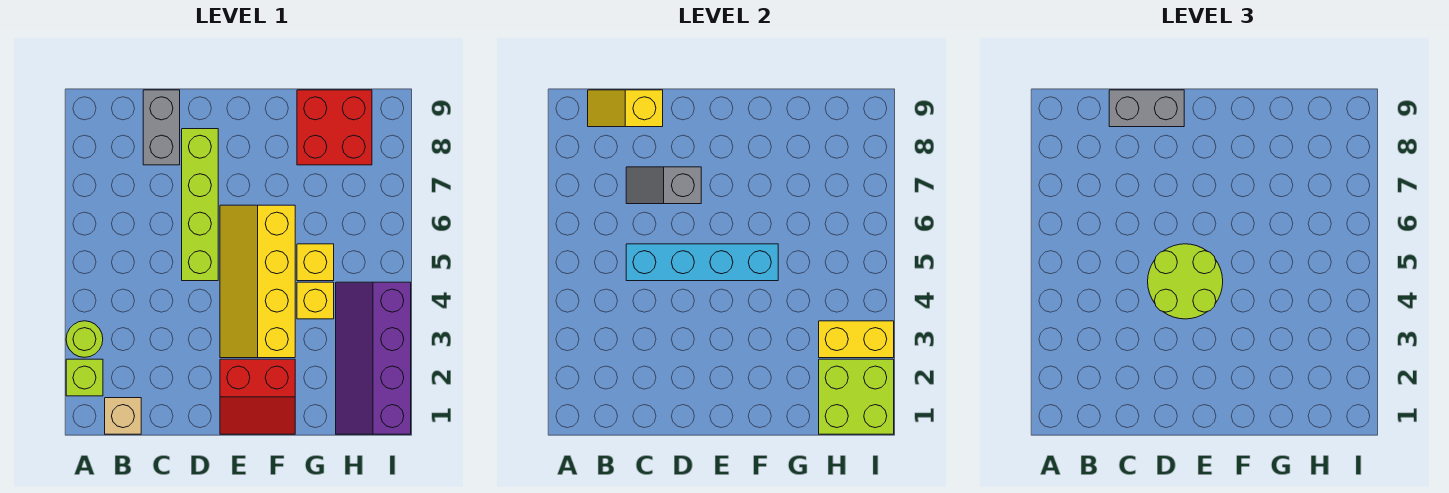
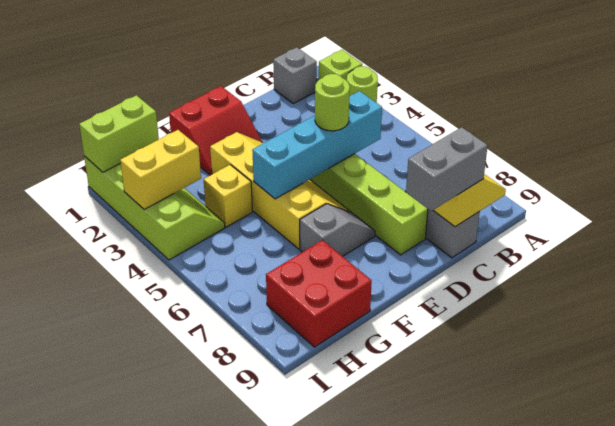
tan 1x1 brick [105,398,141,434] -> grey 1x1 brick [273,47,317,104]
grey 1x2 slope [626,167,701,204] -> grey 1x2 slope moved to [300,204,375,256]
lime 2x2 round brick [1148,244,1223,319] -> lime 1x1 round brick [315,74,350,131]
red 2x2 slope [220,359,295,434] -> red 2x2 slope turned to [169,86,262,175]
yellow 1x1 brick [297,244,334,281] -> none
purple 2x4 slope [336,282,411,434] -> lime 2x4 slope [84,156,225,260]
lime 2x2 brick [819,359,894,434] -> lime 1x2 brick [79,95,159,172]

